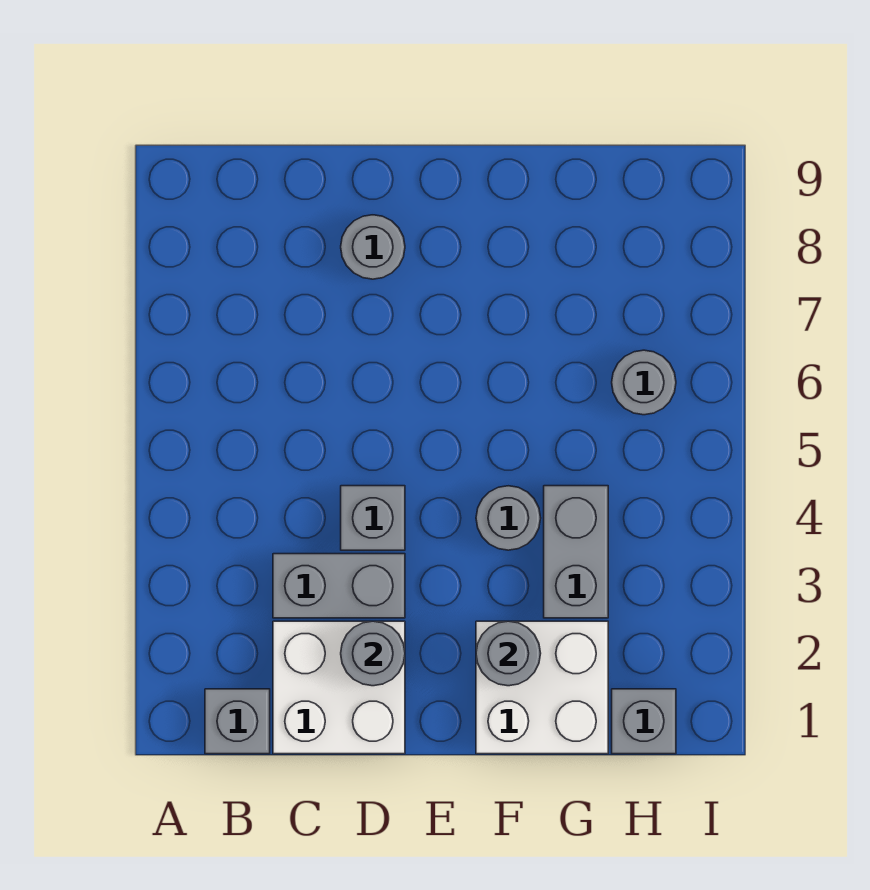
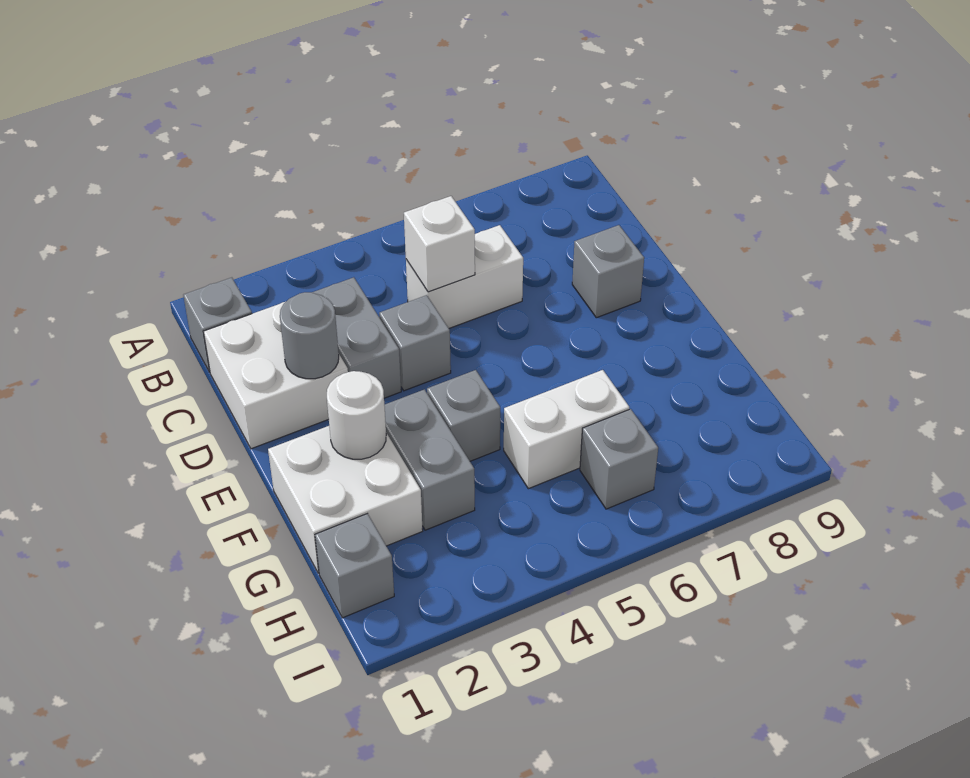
none -> white 1x2 brick [406,225,523,328]
none -> white 1x1 brick [404,196,475,292]
grey 1x1 round brick [341,215,405,279] -> grey 1x1 brick [572,225,644,318]
grey 1x1 round brick [476,621,541,686] -> white 1x1 round brick [327,371,386,459]
grey 1x1 round brick [476,486,541,550] -> grey 1x1 brick [427,370,500,461]
grey 1x2 brick [544,486,608,618] -> grey 1x2 brick turned to [384,389,475,530]
none -> white 1x2 brick [504,370,629,489]
grey 1x1 round brick [612,350,676,415] -> grey 1x1 brick [580,409,658,509]

